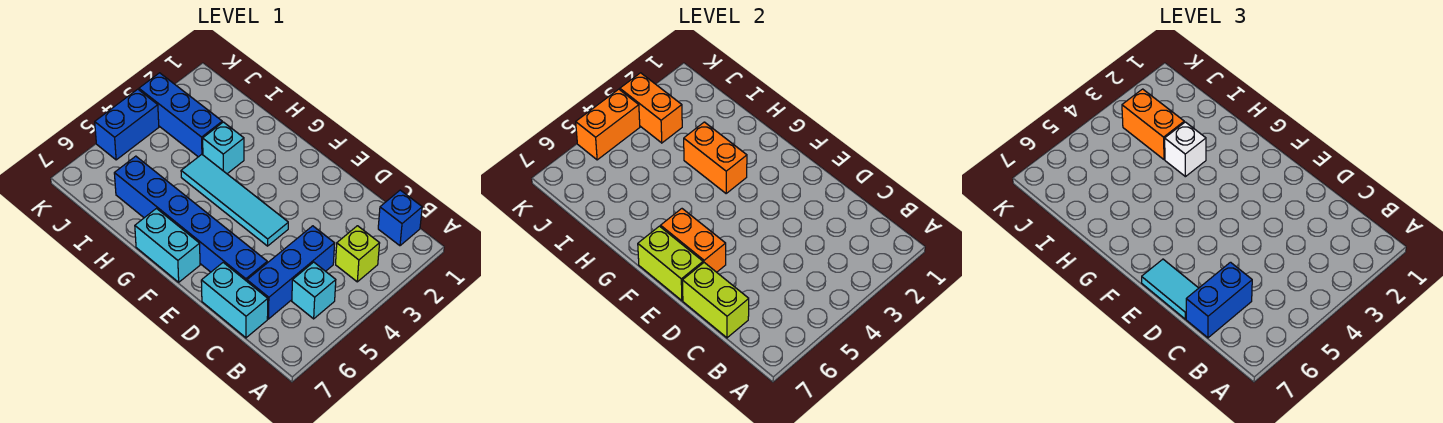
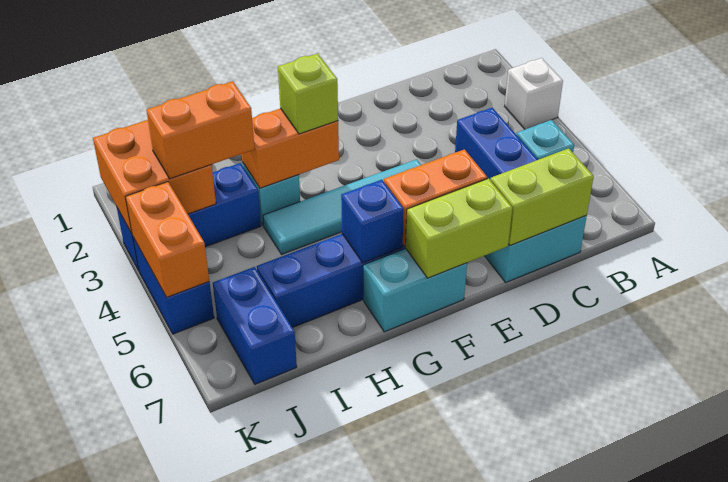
blue 1x1 brick [378,190,422,246] -> blue 1x1 brick moved to [341,180,404,263]
lime 1x1 brick [336,226,380,282] -> lime 1x1 brick moved to [278,53,338,134]
blue 1x2 brick [1186,262,1252,338] -> blue 1x2 brick moved to [213,267,297,384]
cyan 1x2 tile [1142,259,1198,319] -> none
white 1x1 brick [1165,122,1206,177] -> white 1x1 brick moved to [505,58,563,129]
orange 1x2 brick [620,73,682,143] -> orange 2x2 brick [93,120,216,233]

